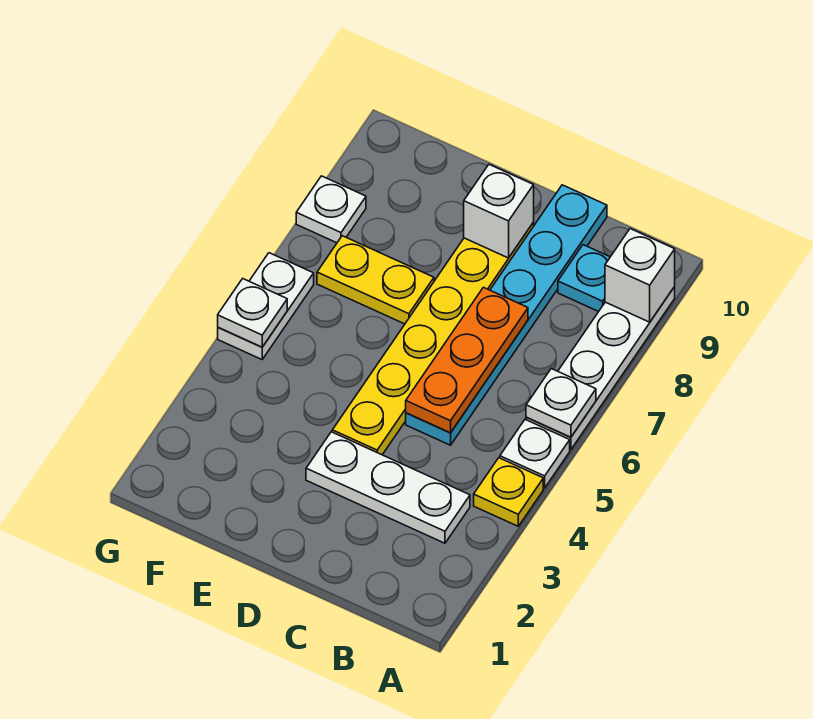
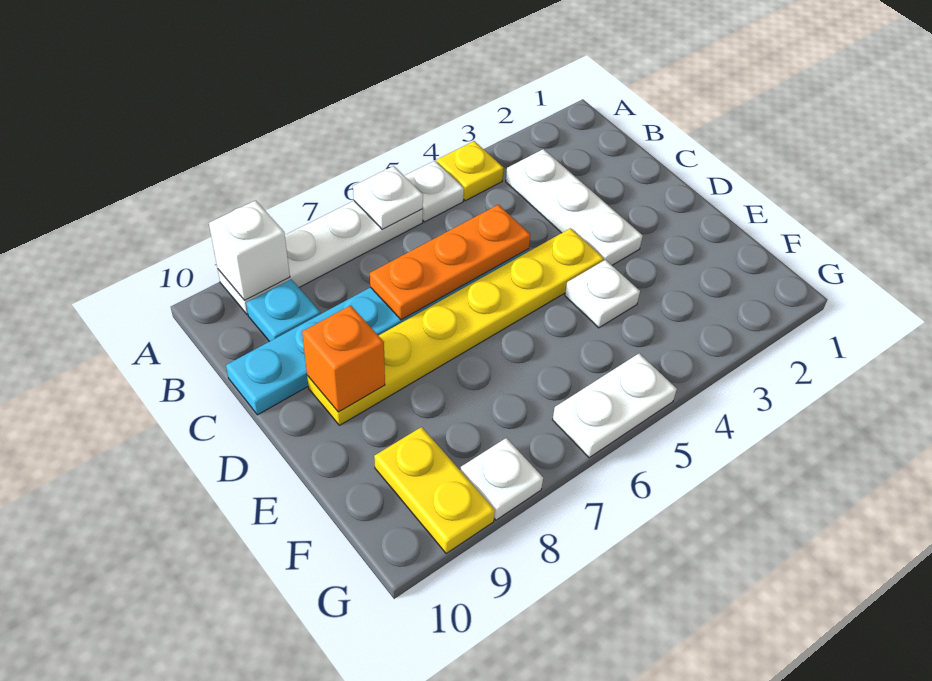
white 1x1 brick [464,165,534,258] -> orange 1x1 brick [302,305,385,412]
yellow 1x2 plate [317,236,434,324] -> yellow 1x2 plate moved to [374,427,495,553]
white 1x1 plate [218,279,287,347] -> white 1x1 plate moved to [565,260,640,328]

